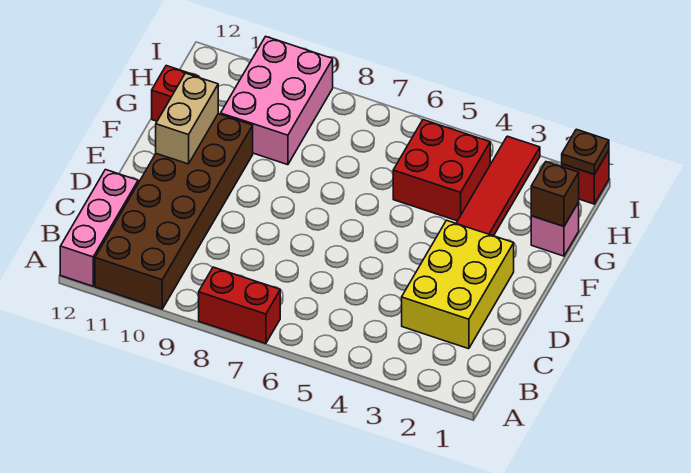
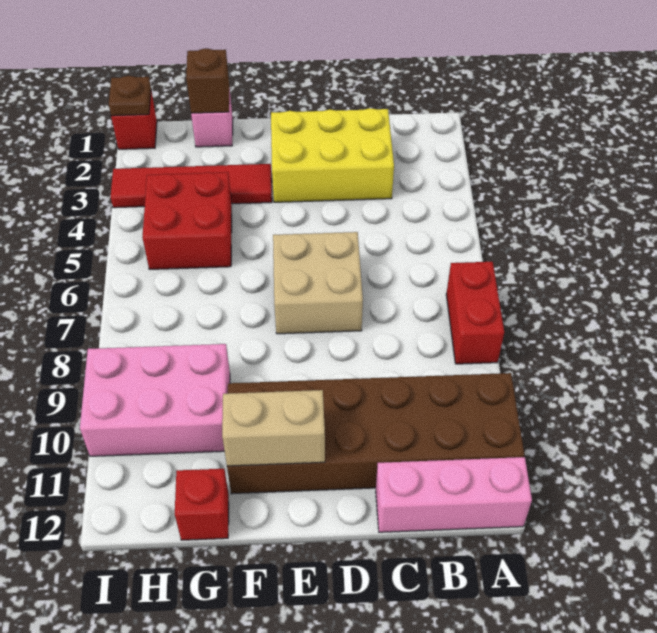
none -> tan 2x2 brick [273,232,363,334]

